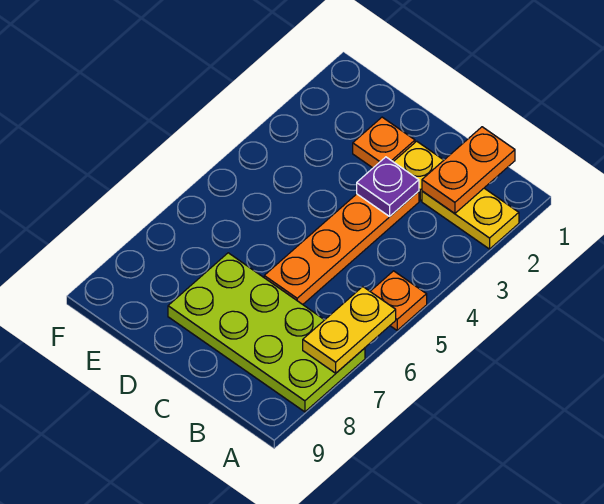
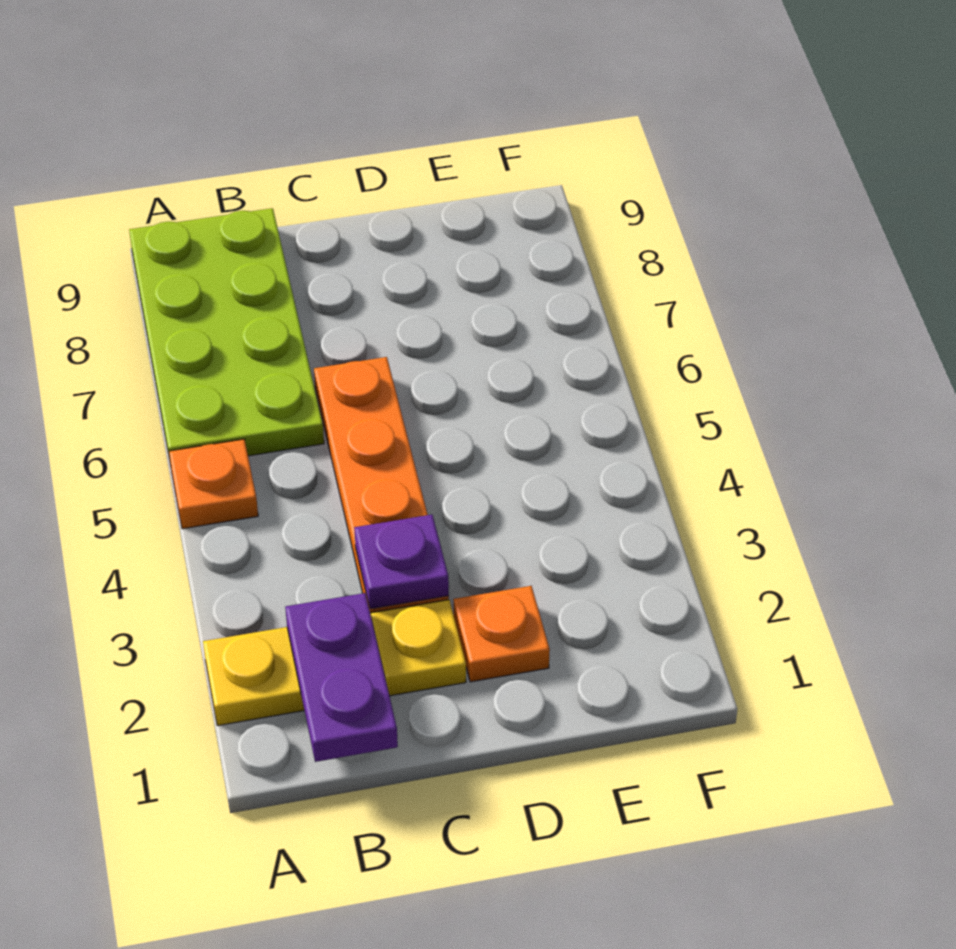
yellow 1x2 plate [303,287,396,373] -> none
lime 2x4 plate [168,253,365,412] -> lime 2x4 plate turned to [129,208,324,465]
orange 1x2 plate [422,127,515,214] -> purple 1x2 plate [285,593,398,762]

